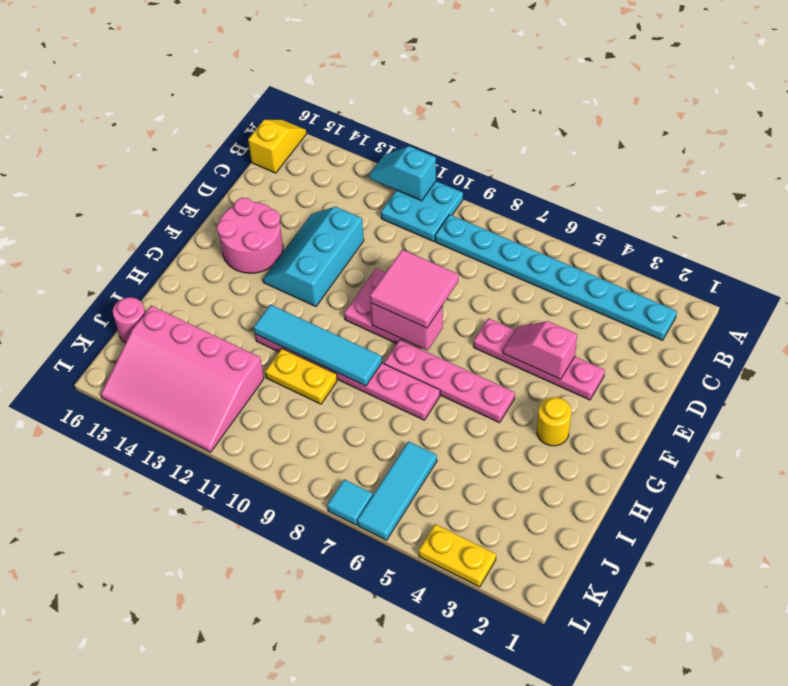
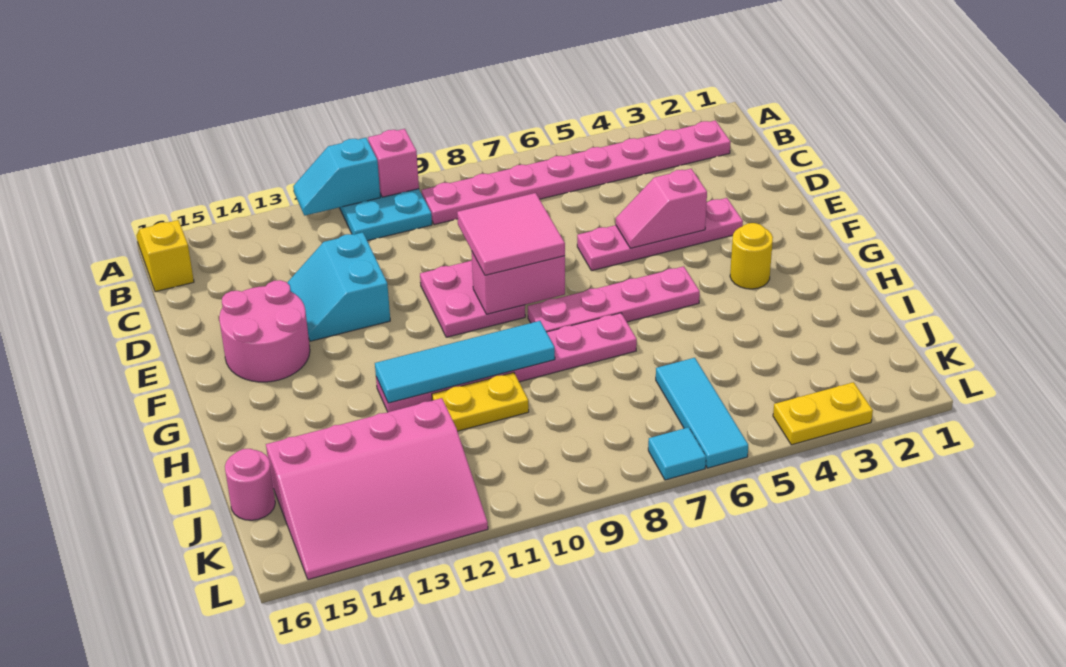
none -> pink 1x1 brick [368,129,419,197]
cyan 1x8 plate [435,214,677,340] -> pink 1x8 plate [422,120,731,225]
cyan 2x3 slope [263,207,364,307] -> cyan 2x2 slope [287,233,390,341]

